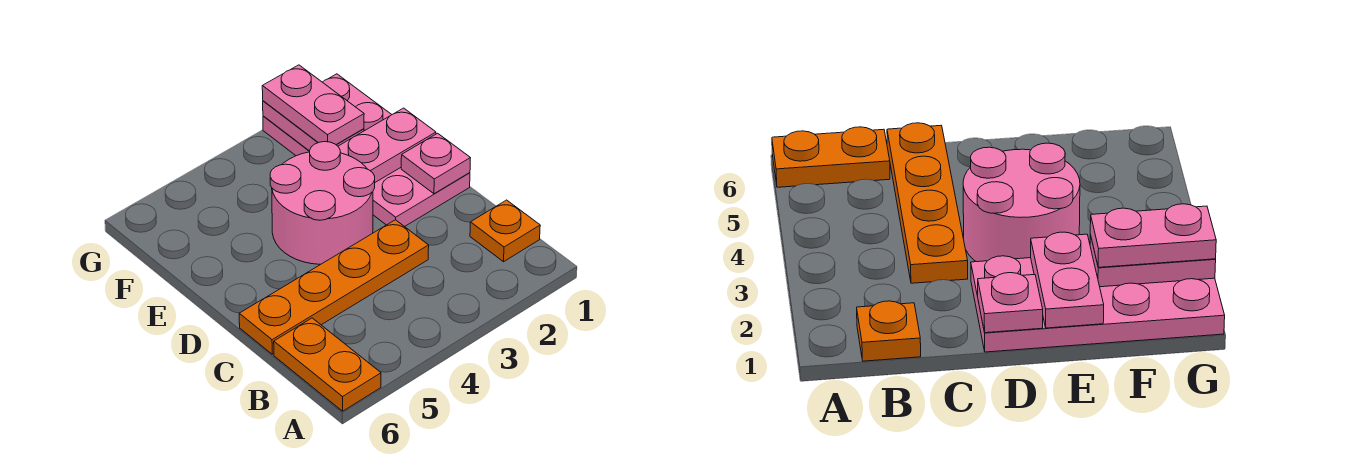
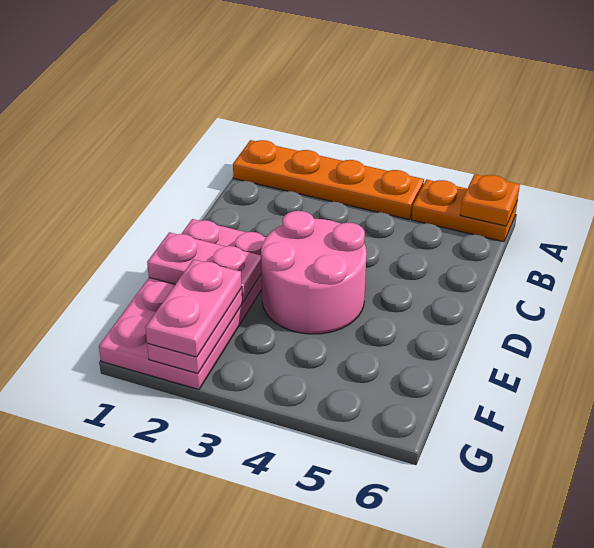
orange 1x2 plate [274,318,381,411] -> orange 1x2 plate turned to [412,180,517,242]
orange 1x1 plate [470,200,540,262] -> orange 1x1 plate moved to [460,174,520,226]
orange 1x4 plate [239,220,429,354] -> orange 1x4 plate moved to [233,140,424,219]
pink 1x1 plate [401,133,470,194] -> none

